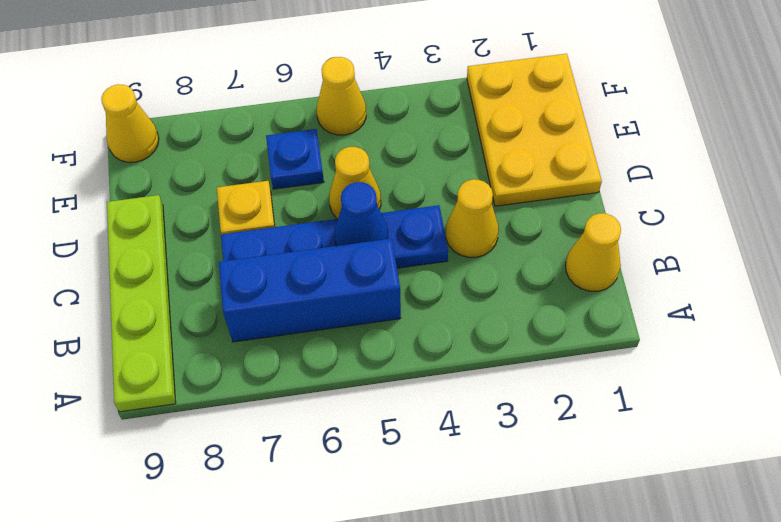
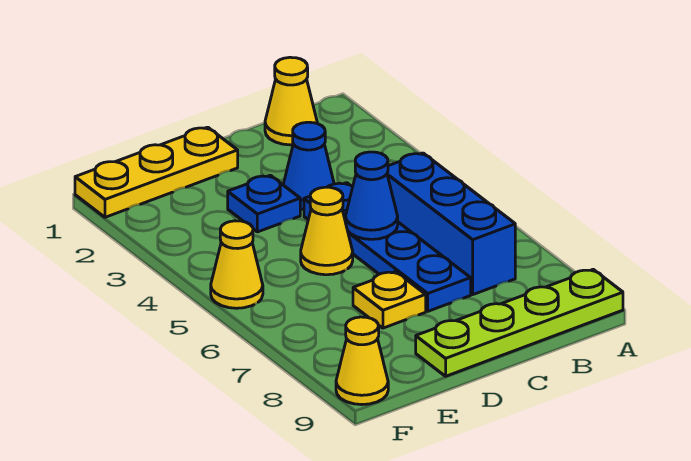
yellow 1x1 cone [446,179,499,257] -> blue 1x1 cone [283,122,334,209]
yellow 2x3 plate [467,54,602,206] -> yellow 1x3 plate [75,127,238,217]
blue 1x1 plate [266,129,324,189] -> blue 1x1 plate moved to [228,175,300,232]

